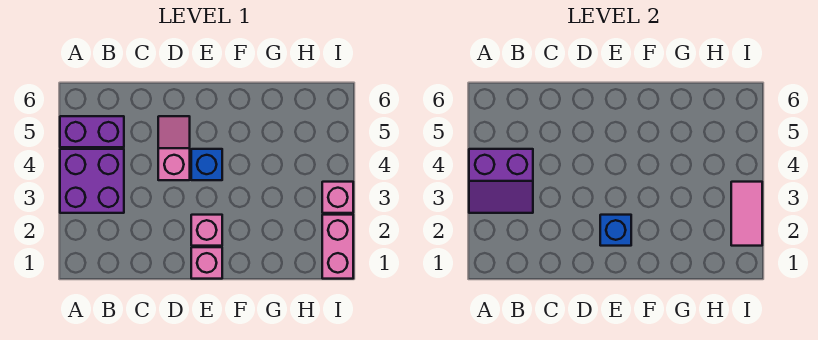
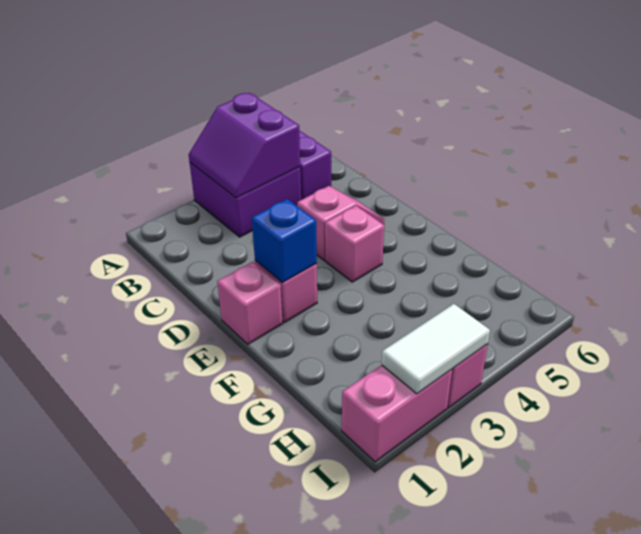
blue 1x1 brick [191,149,222,180] -> pink 1x1 brick [325,206,384,282]
pink 1x2 tile [731,182,762,246] -> white 1x2 tile [382,304,490,394]

